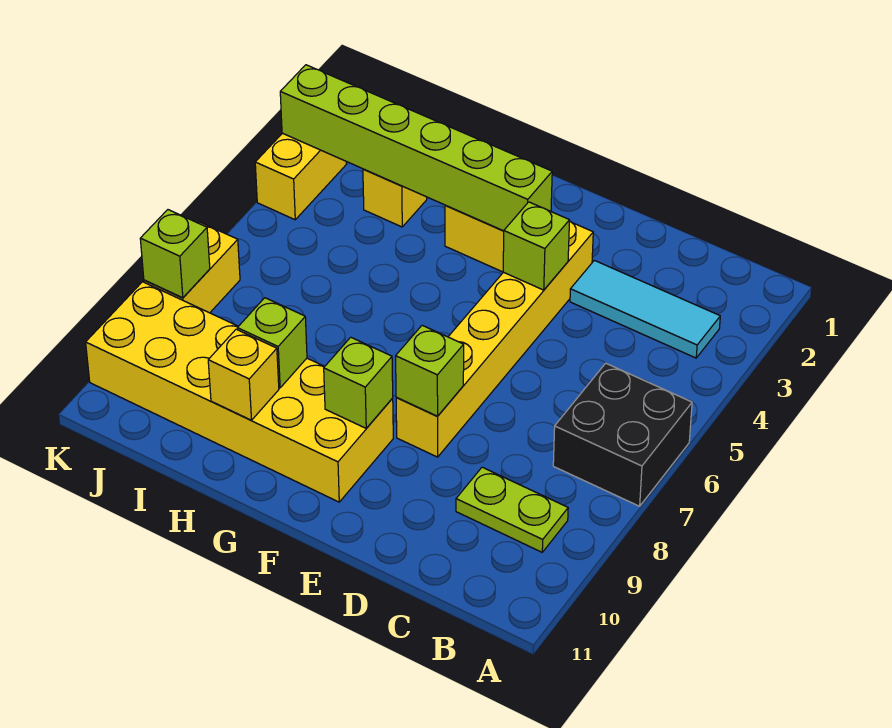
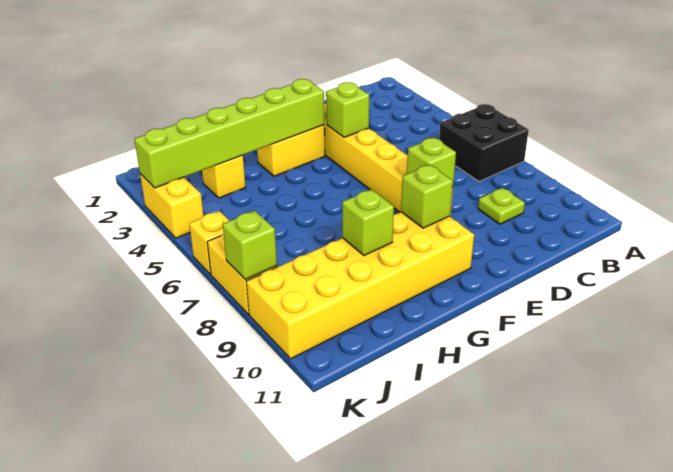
cyan 1x3 tile [570,260,720,358] -> none
lime 1x2 plate [456,467,568,552] -> lime 1x1 plate [478,188,525,224]
yellow 1x1 brick [208,329,279,420] -> yellow 1x1 brick moved to [189,211,229,274]

